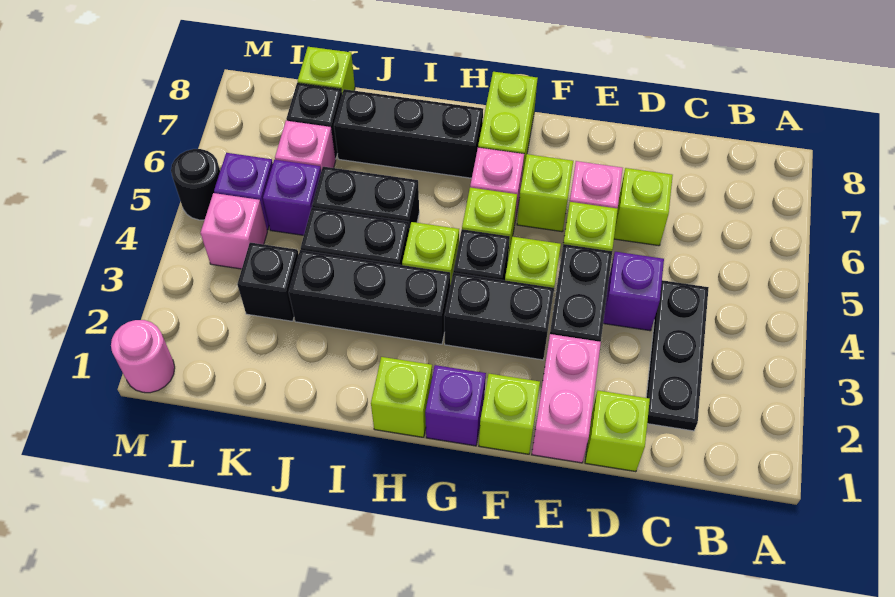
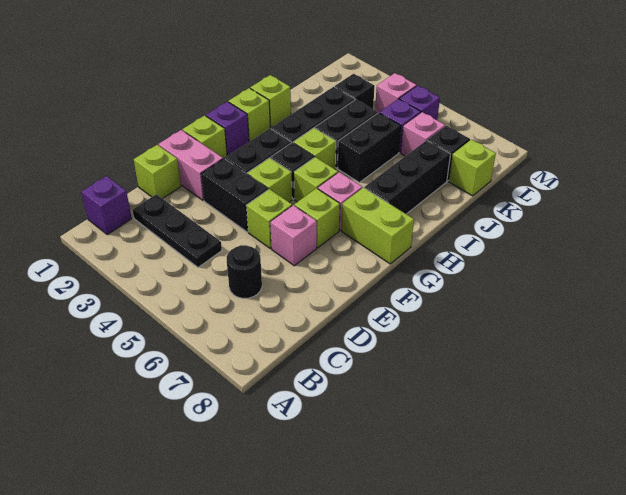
purple 1x1 brick [603,252,664,331] -> purple 1x1 brick moved to [81,176,132,235]
lime 1x1 brick [614,168,673,246] -> lime 1x1 brick moved to [250,75,291,127]
pink 1x1 round brick [111,320,175,393] -> none
black 1x1 round brick [171,149,220,220] -> black 1x1 round brick moved to [227,245,262,298]

